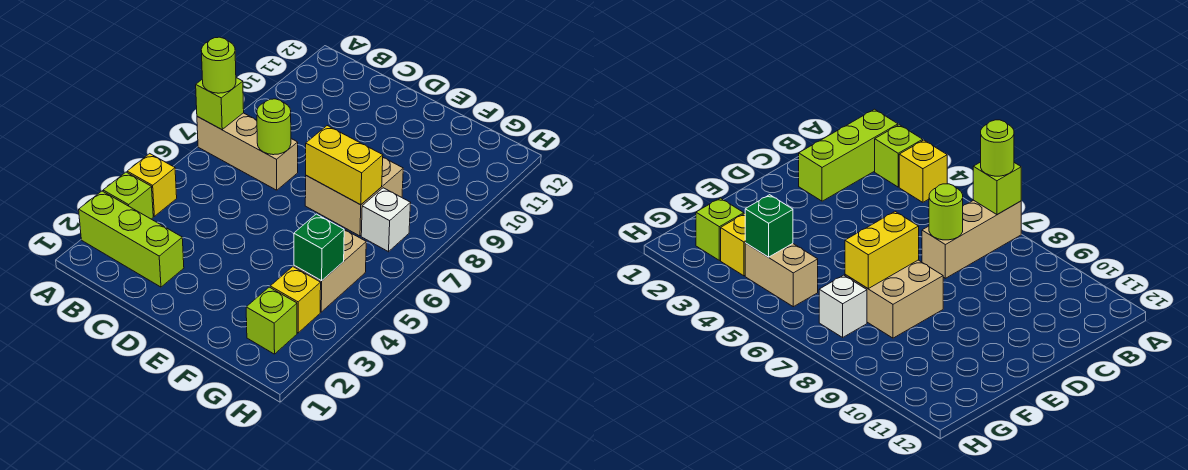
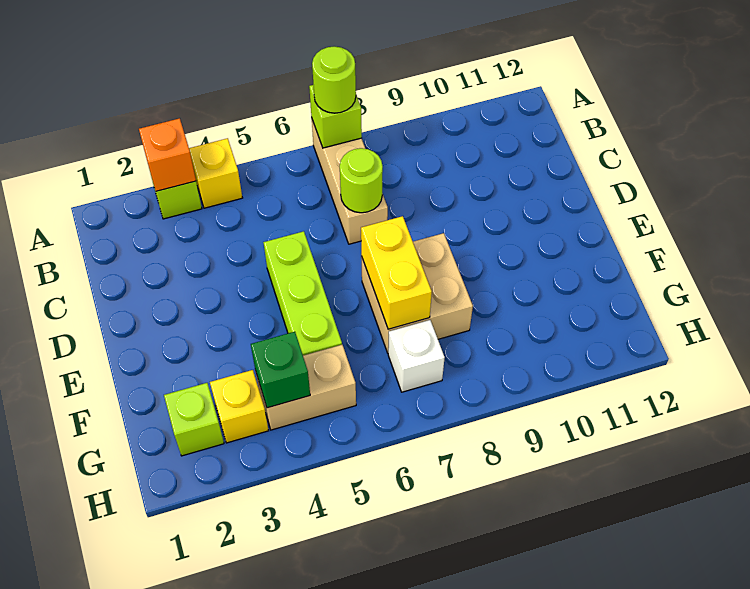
lime 1x3 brick [79,191,184,287] -> lime 1x3 brick moved to [263,231,342,355]
none -> orange 1x1 brick [139,118,196,191]

